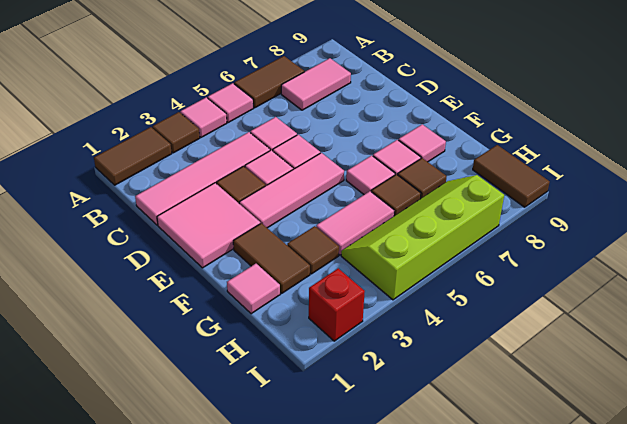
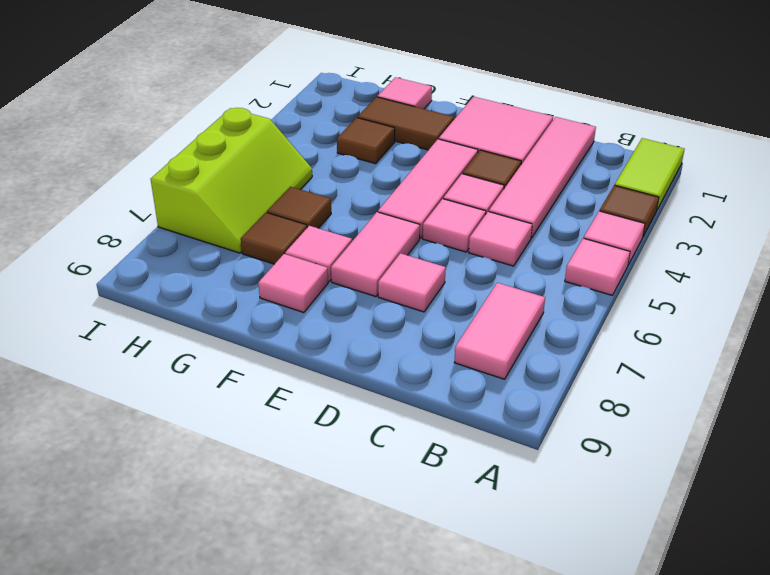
brown 1x2 tile [94,127,172,185] -> lime 1x2 tile [615,138,684,210]
brown 1x2 tile [234,56,304,108] -> none
pink 1x1 tile [346,155,395,195] -> pink 1x1 tile moved to [378,253,446,312]
pink 1x2 tile [316,191,394,255] -> pink 1x2 tile moved to [331,212,420,297]
lime 2x4 slope [341,175,504,300] -> lime 2x3 slope [151,108,312,253]
brown 1x2 tile [473,145,550,207] -> none
red 1x1 brick [309,268,365,341] -> none

